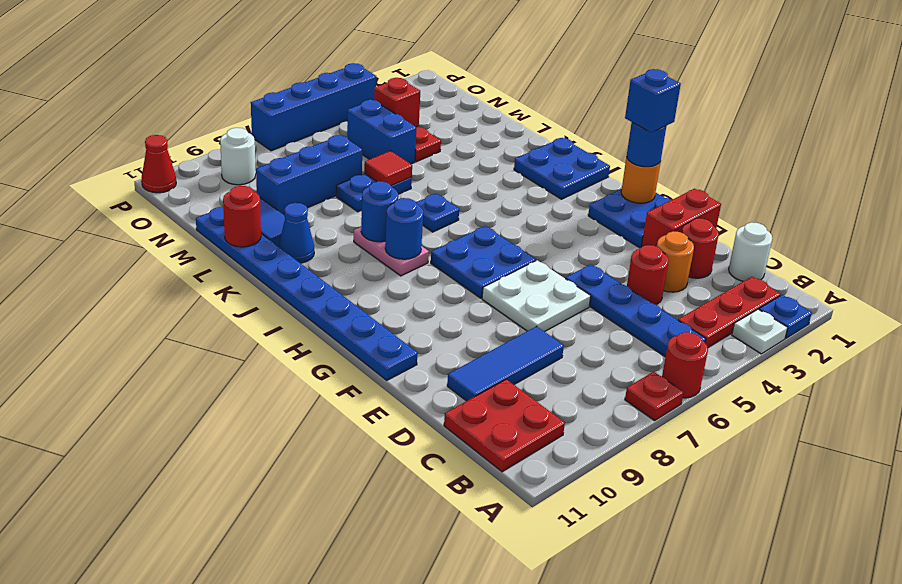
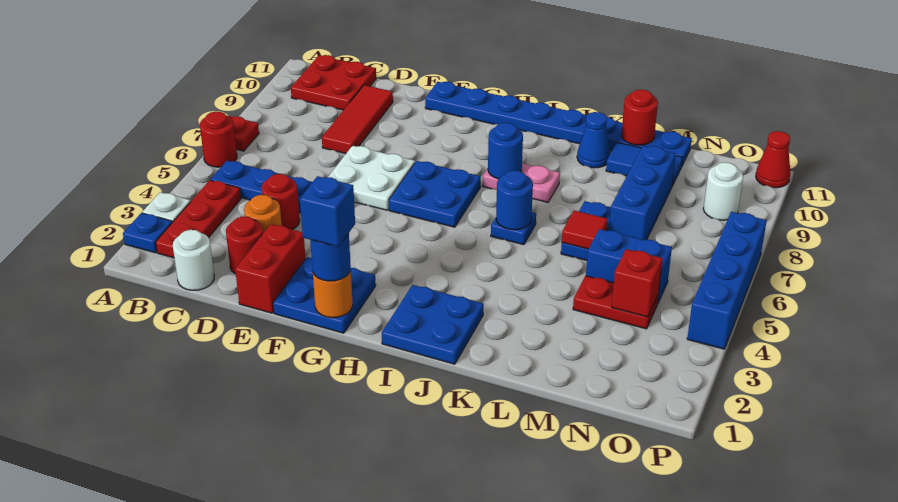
blue 1x3 tile [447,326,564,401] -> red 1x3 tile [322,85,393,154]
blue 1x1 round brick [361,181,398,242] -> blue 1x1 round brick moved to [496,170,533,230]

